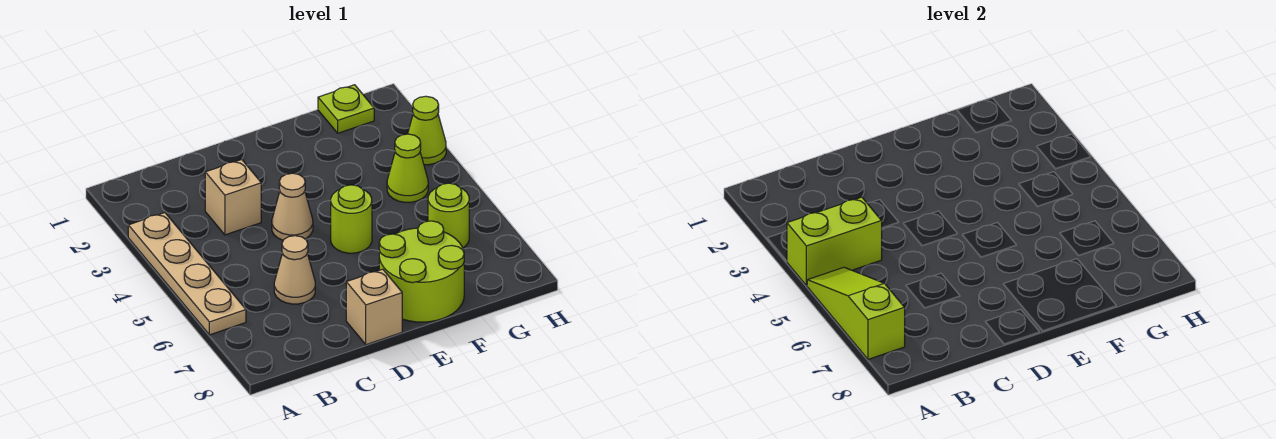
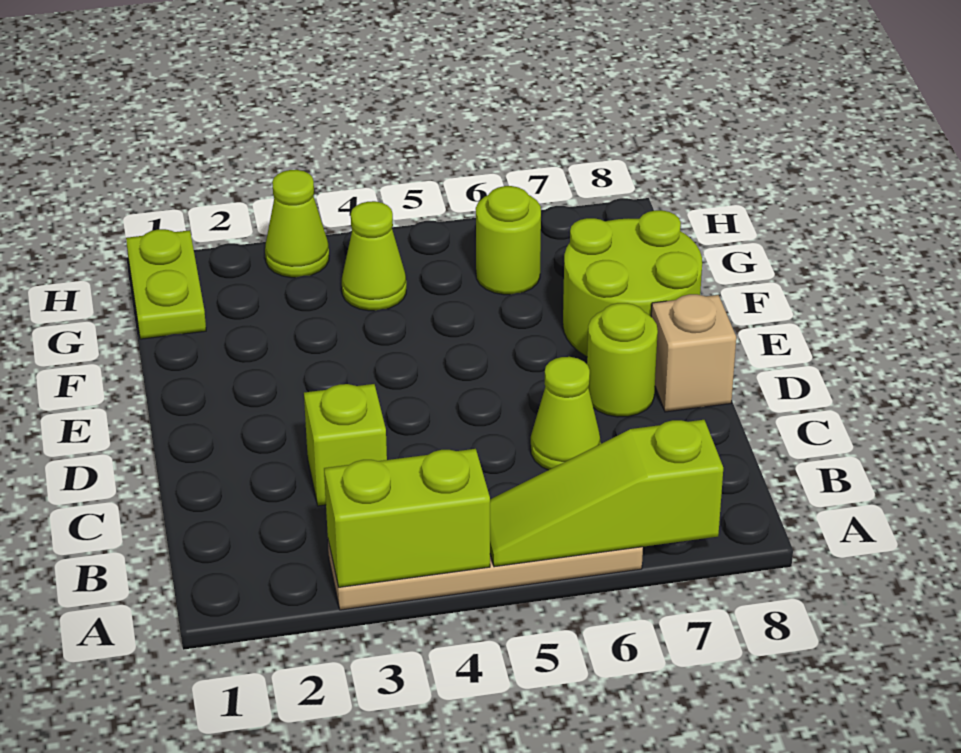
lime 1x2 brick [787,197,882,286] -> lime 1x2 brick turned to [324,449,490,587]
tan 1x1 brick [205,160,261,235] -> lime 1x1 brick [304,384,387,506]
tan 1x1 cone [274,236,315,304] -> lime 1x1 cone [531,357,601,470]
tan 1x1 cone [272,173,313,240] -> none
lime 1x1 round brick [331,185,372,253] -> lime 1x1 round brick moved to [587,303,658,417]
lime 1x1 plate [318,85,374,133] -> lime 1x2 plate [126,229,206,339]

